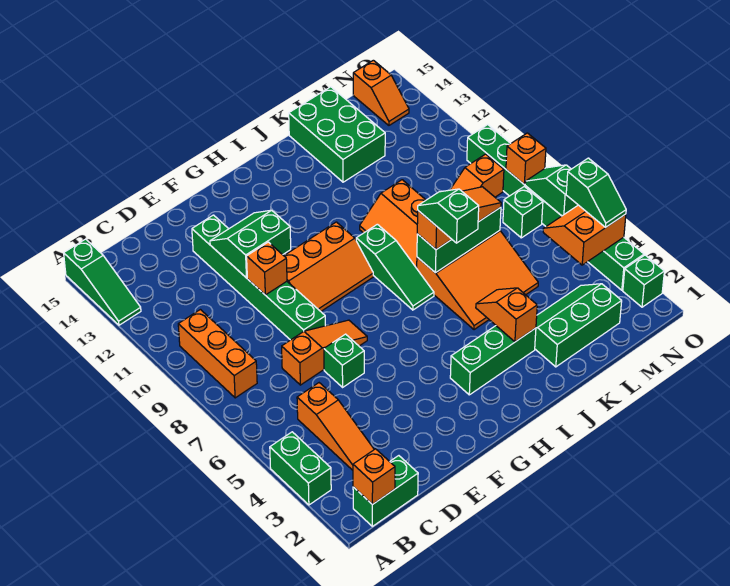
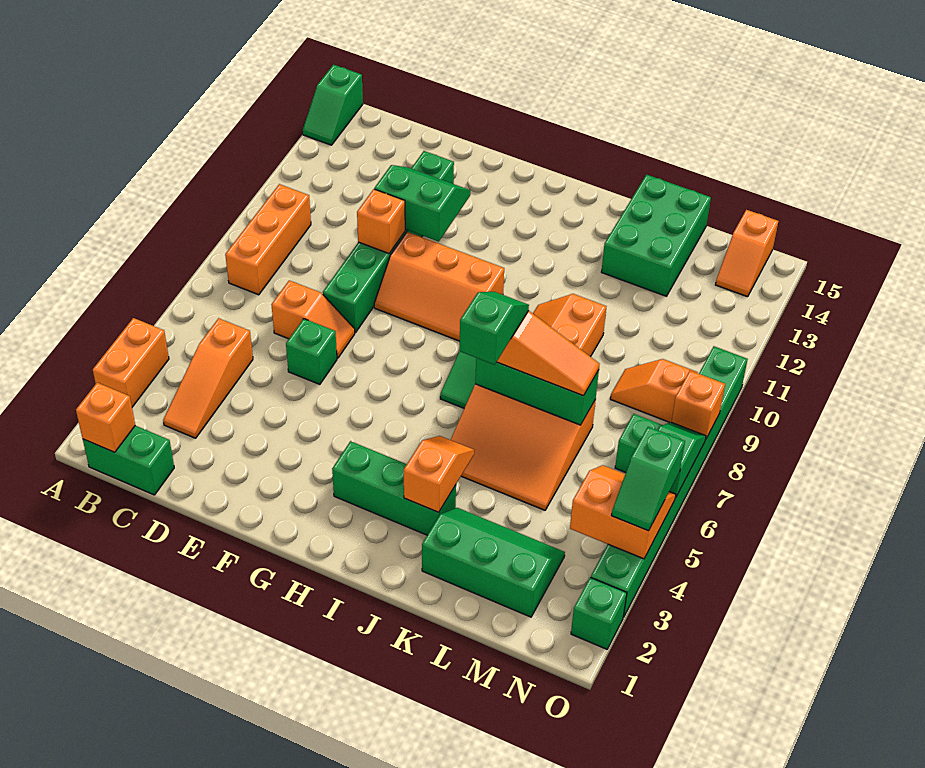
green 1x2 brick [270,432,331,505] -> orange 1x2 brick [93,318,169,407]
green 1x3 slope [64,239,141,325] -> green 1x2 slope [303,65,363,145]
orange 1x3 slope [282,320,367,385] -> orange 1x2 slope [271,280,355,358]

